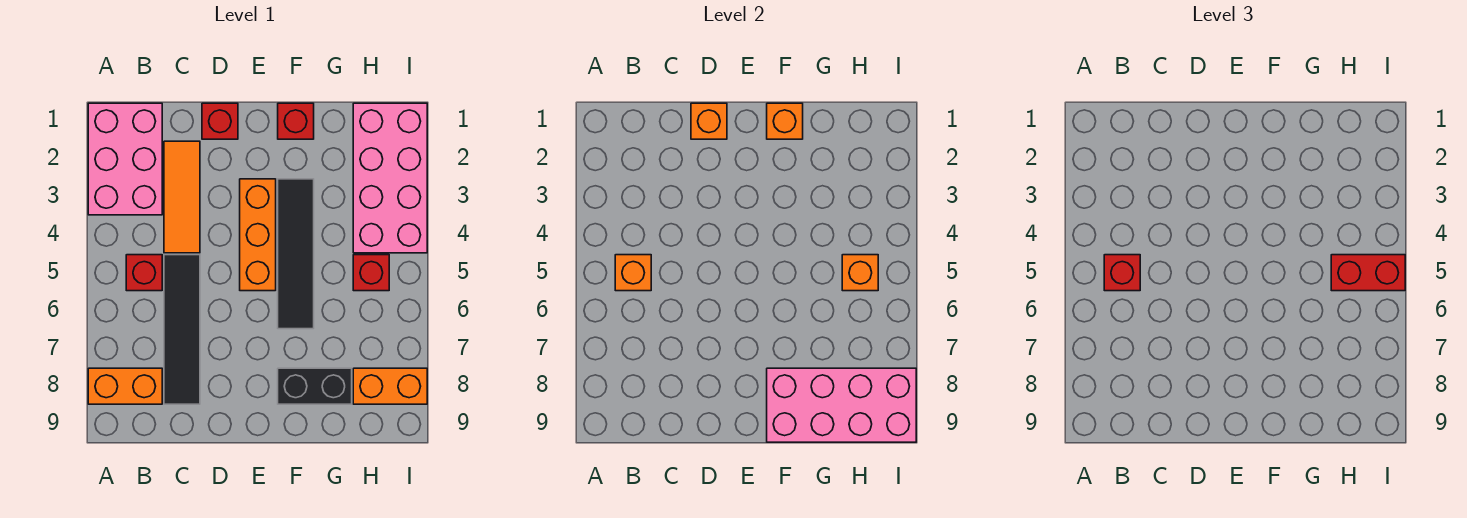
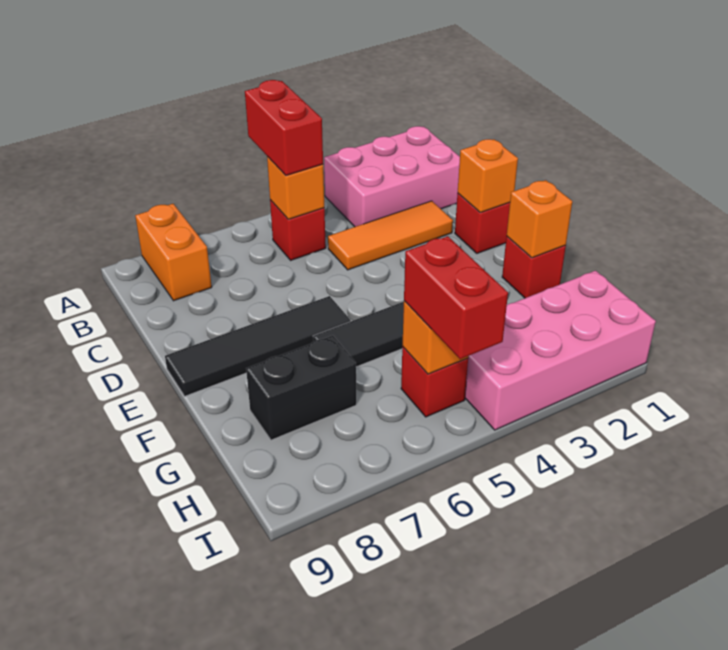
red 1x1 brick [1104,255,1140,291] -> red 1x2 brick [245,80,323,176]
black 1x4 tile [164,255,200,404] -> black 1x4 tile moved to [165,296,351,396]
orange 1x3 brick [240,179,276,291] -> none
black 1x2 brick [278,368,352,404] -> black 1x2 brick turned to [246,335,356,440]
pink 2x4 brick [767,368,916,442] -> none
orange 1x2 brick [353,368,427,404] -> none

